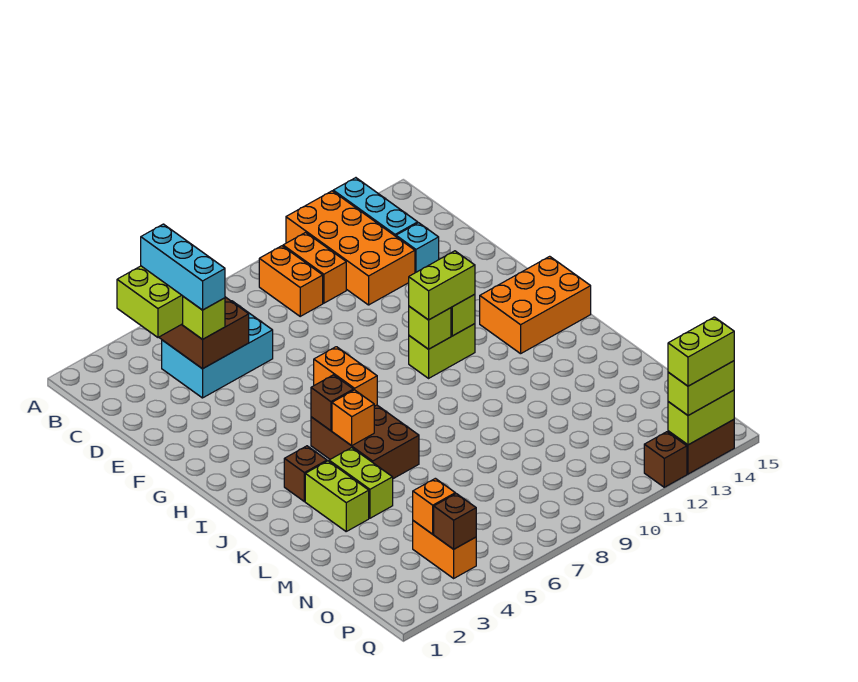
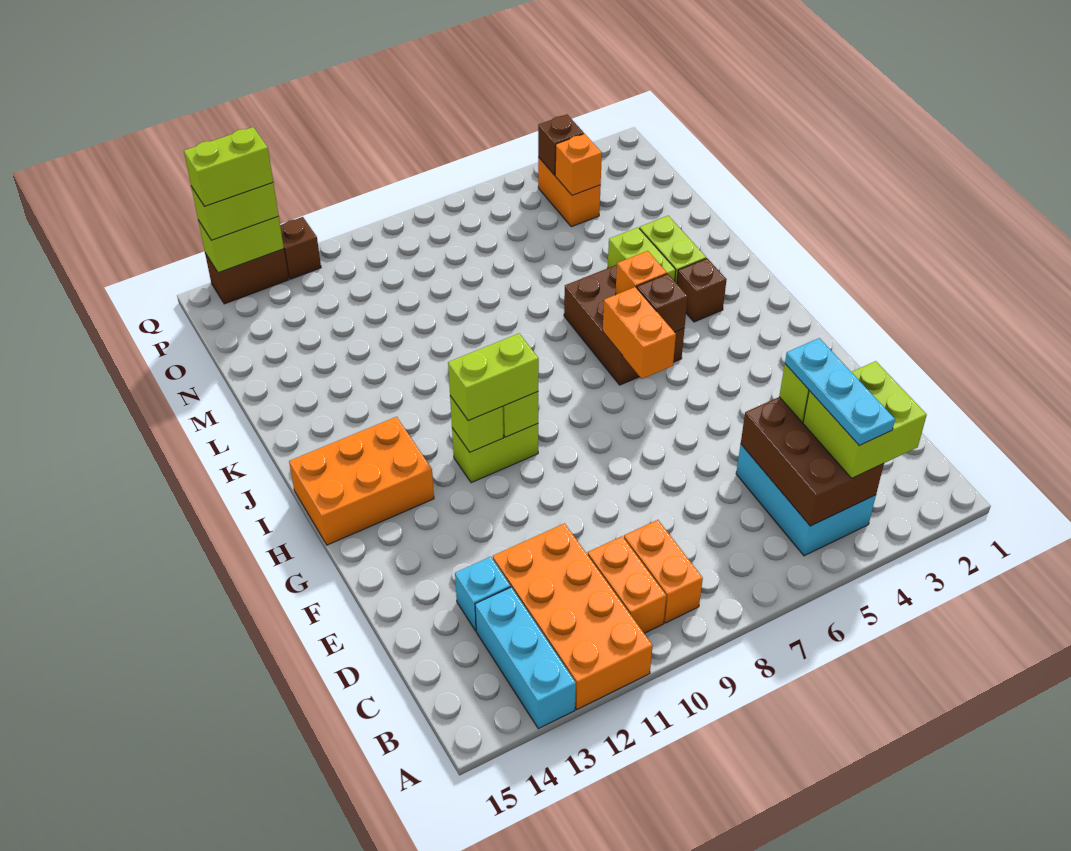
cyan 1x3 brick [141,224,225,310] -> cyan 1x3 plate [785,338,895,445]
cyan 2x3 brick [162,301,273,398] -> cyan 2x3 brick turned to [736,444,876,556]

